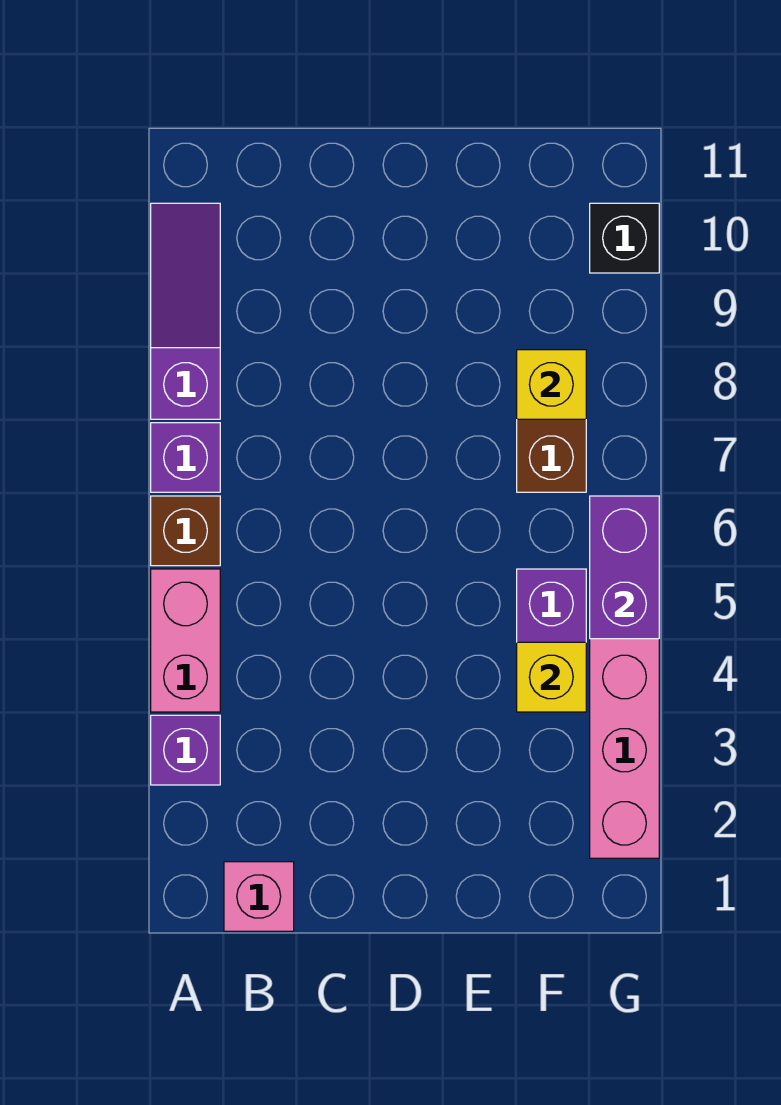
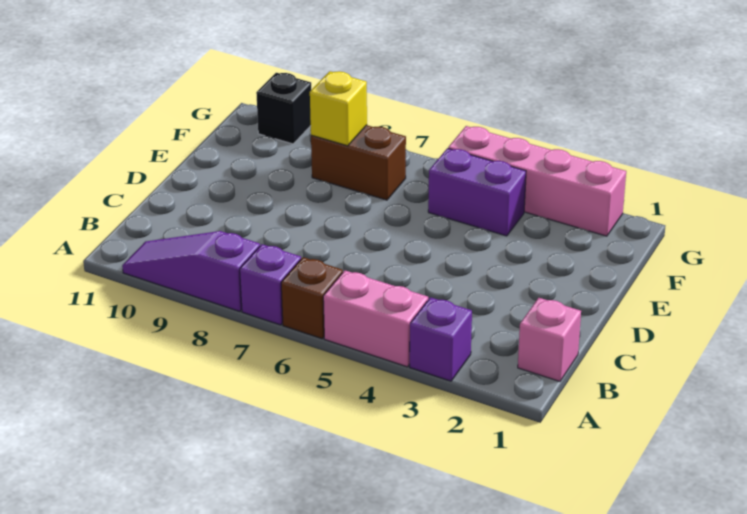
yellow 1x1 brick [517,642,586,712] -> none
purple 1x2 brick [590,496,659,639] -> none

